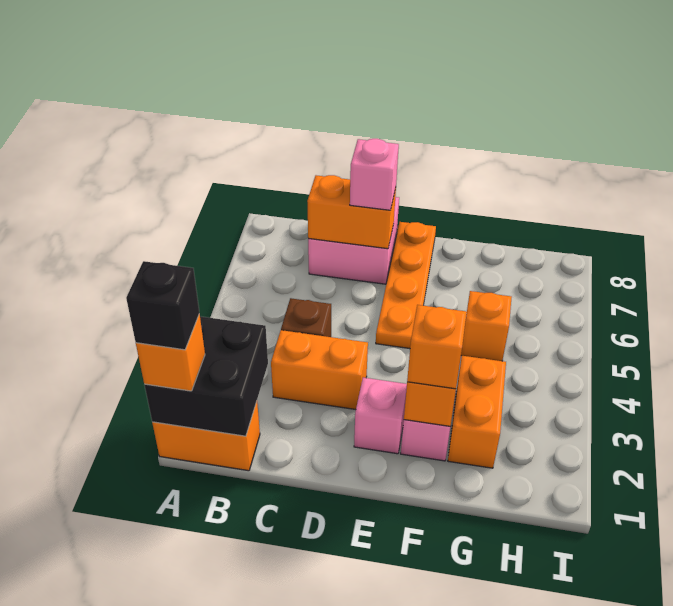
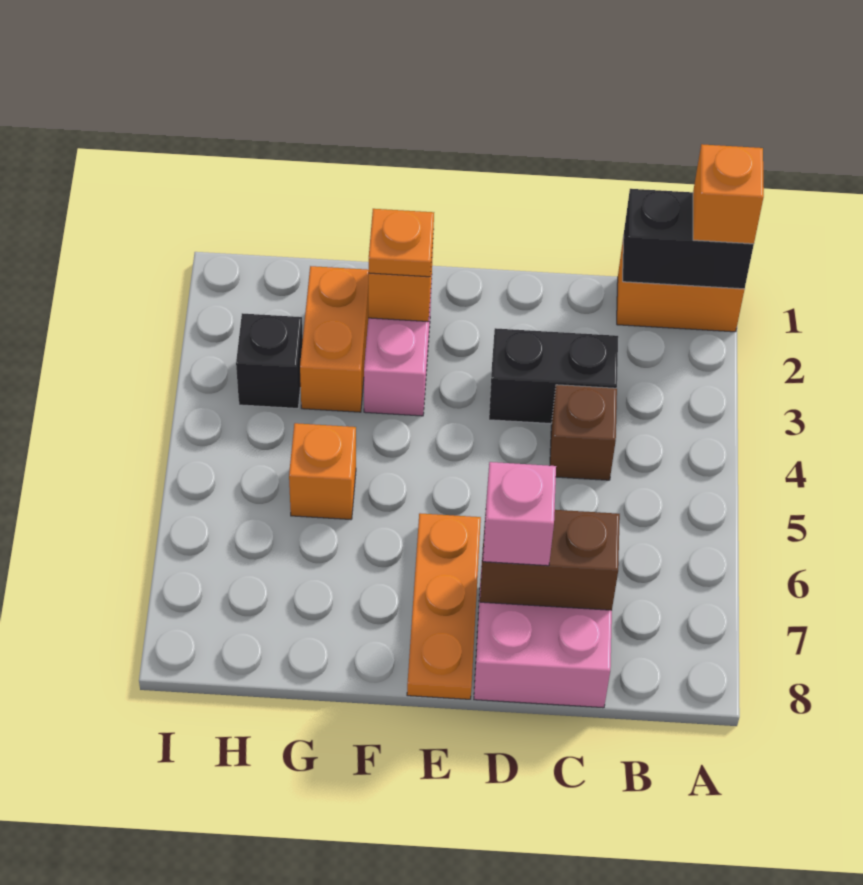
black 2x2 brick [144,316,268,436] -> black 1x2 brick [623,189,754,289]
black 1x1 brick [126,261,199,350] -> black 1x1 brick moved to [236,313,303,408]
orange 1x2 brick [271,330,368,409] -> black 1x2 brick [489,328,618,424]
orange 1x2 brick [307,175,396,249] -> brown 1x2 brick [480,510,620,610]
pink 1x1 brick [354,378,407,454] -> none
orange 1x4 plate [376,222,436,349] -> orange 1x3 plate [407,513,481,699]
orange 1x1 brick [407,305,467,389] -> orange 1x1 plate [369,209,434,277]

